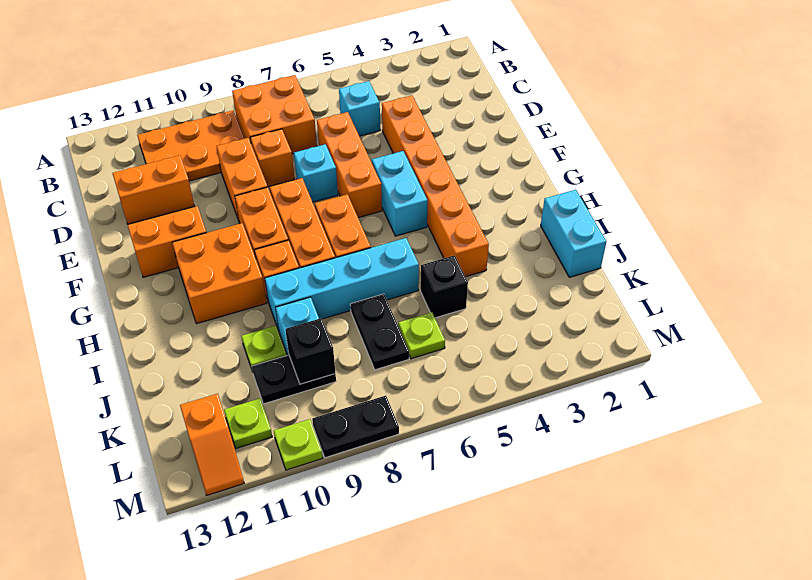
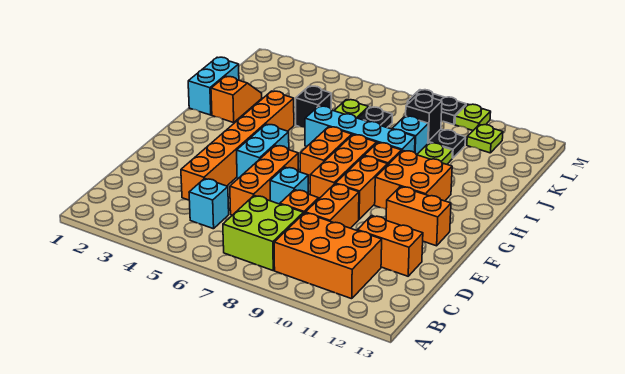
orange 2x2 brick [232,75,317,154] -> lime 2x2 brick [223,196,303,270]
orange 2x3 plate [137,110,245,181] -> orange 2x3 brick [274,213,382,299]
orange 1x2 slope [180,394,244,495] -> orange 1x2 slope moved to [211,76,262,123]

